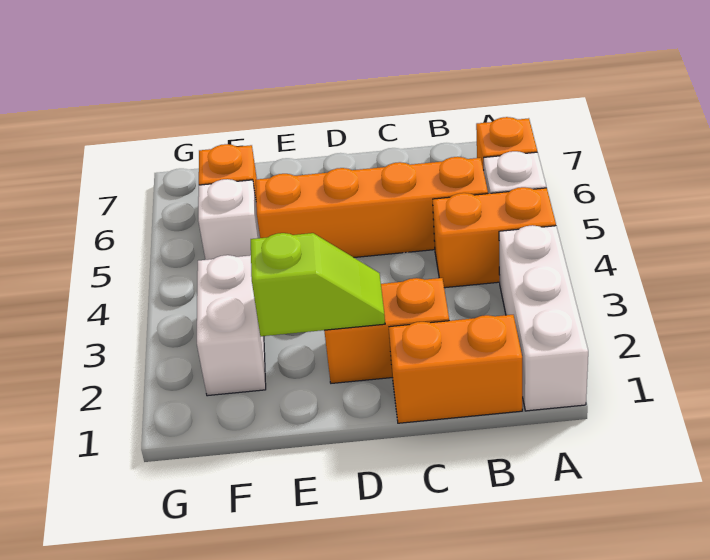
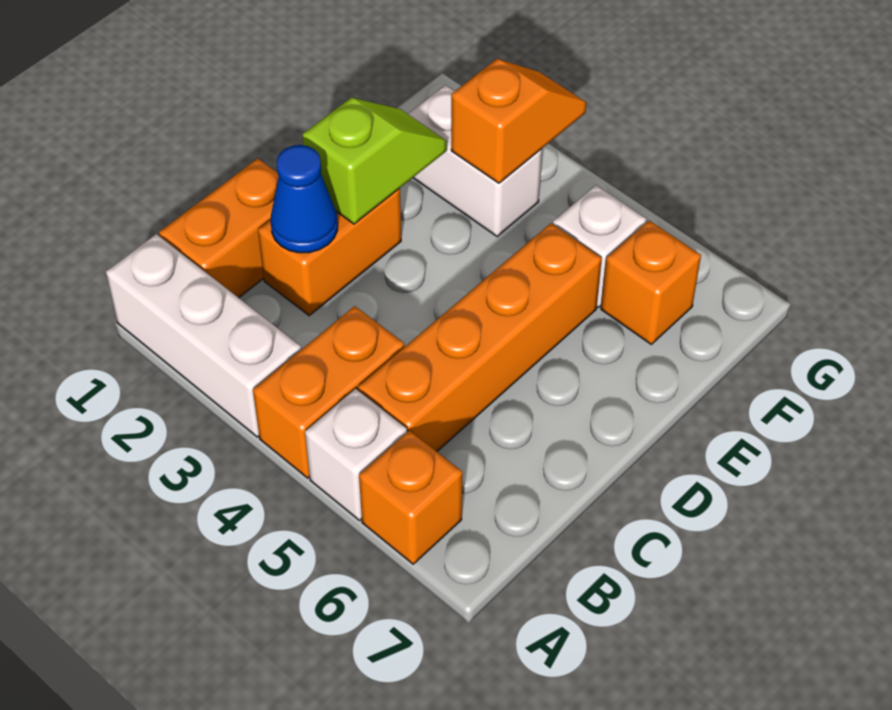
none -> blue 1x1 cone [271,145,338,253]
lime 1x2 slope [251,233,385,336] -> lime 1x2 slope turned to [303,98,447,224]
none -> orange 1x2 slope [451,59,587,183]

